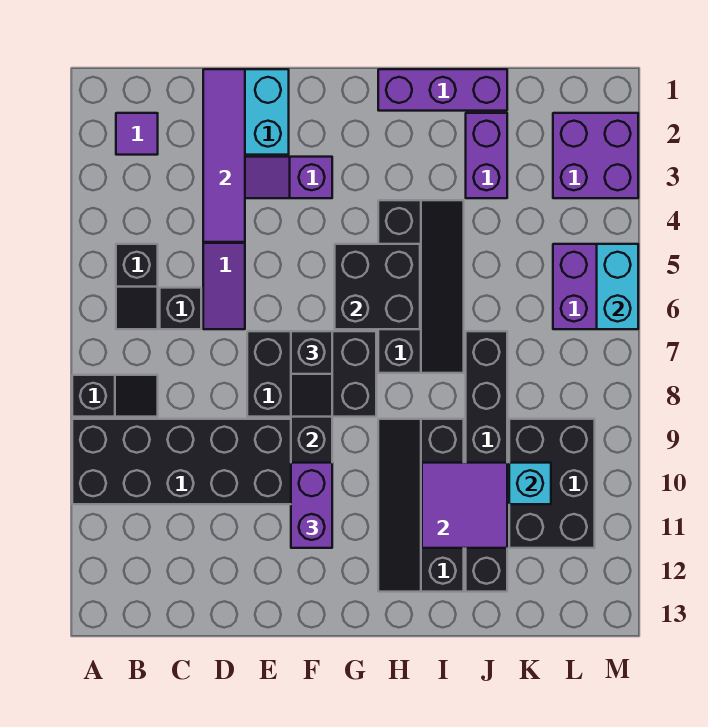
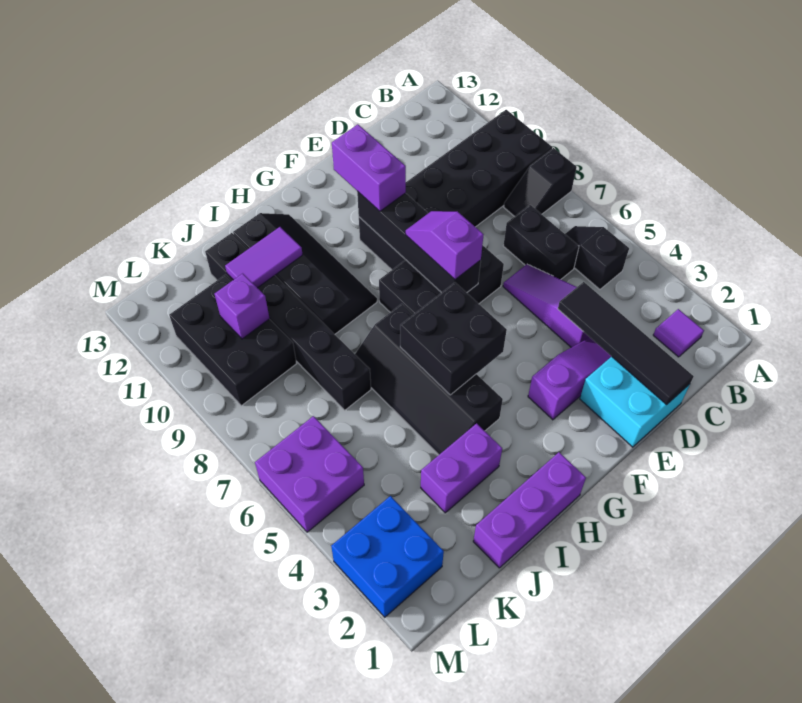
black 1x1 brick [160,288,201,329] -> black 1x2 brick [503,205,579,279]
purple 1x4 tile [203,69,245,242] -> black 1x4 tile [558,282,694,405]
black 1x2 slope [291,331,332,417] -> purple 1x2 slope [406,211,484,280]
purple 2x2 tile [422,463,507,548] -> purple 1x2 tile [225,227,303,288]
purple 1x2 brick [466,113,507,198] -> purple 1x2 brick turned to [421,423,502,513]
cyan 1x1 brick [509,463,551,504] -> purple 1x1 brick [215,273,270,339]
purple 2x2 brick [553,113,638,198] -> blue 2x2 brick [331,496,444,617]
cyan 1x2 brick [597,244,638,329] -> none

